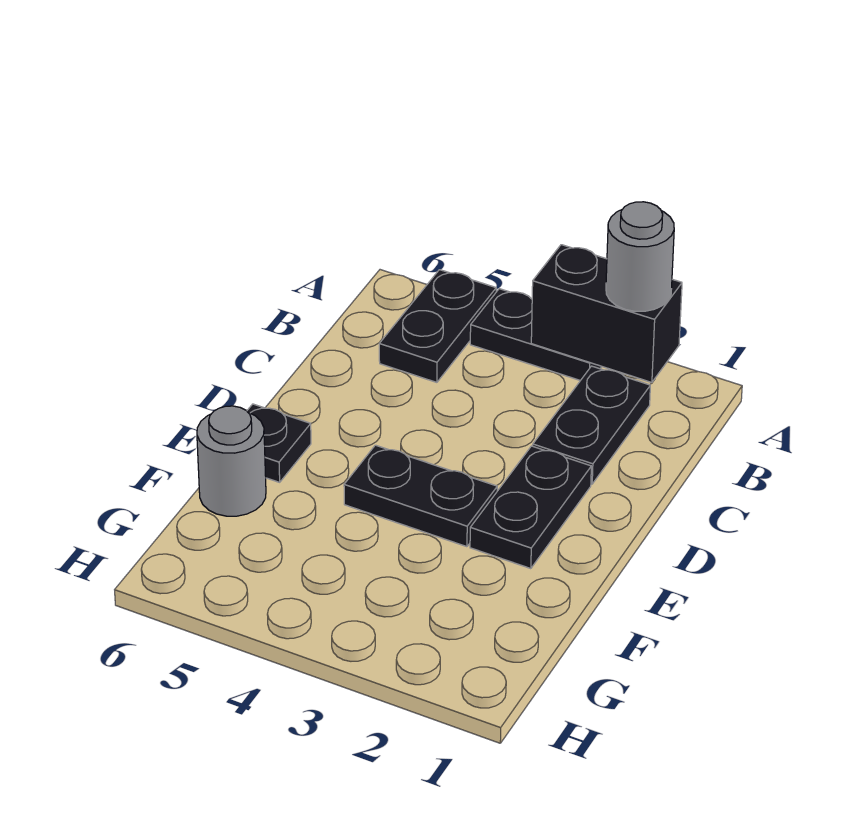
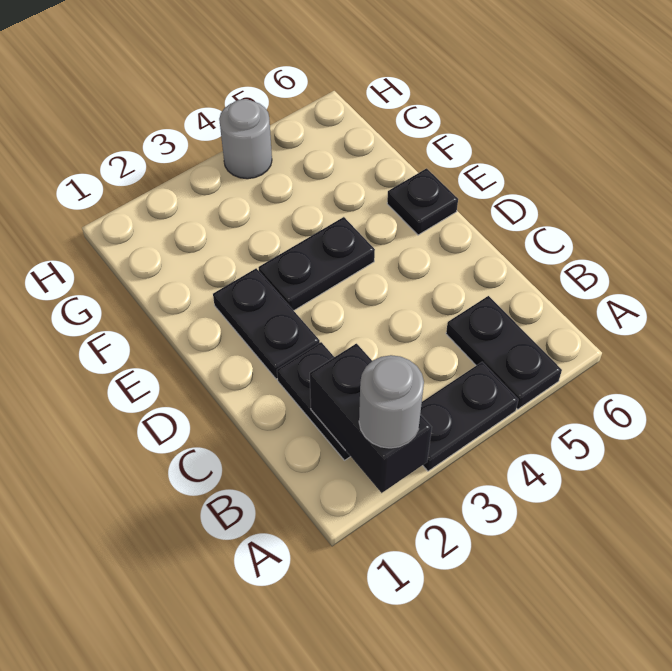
black 1x2 brick [531,245,682,382] -> black 1x2 brick turned to [310,344,432,493]
grey 1x1 round brick [197,406,266,516] -> grey 1x1 round brick moved to [219,99,272,179]

